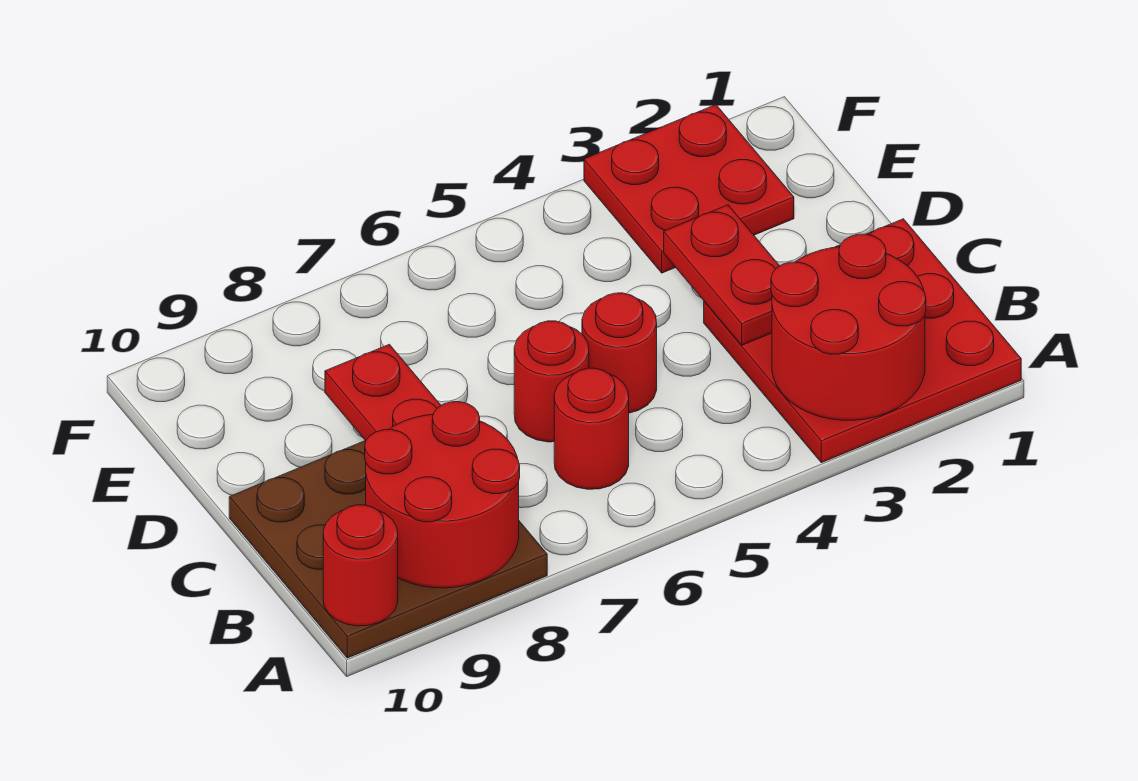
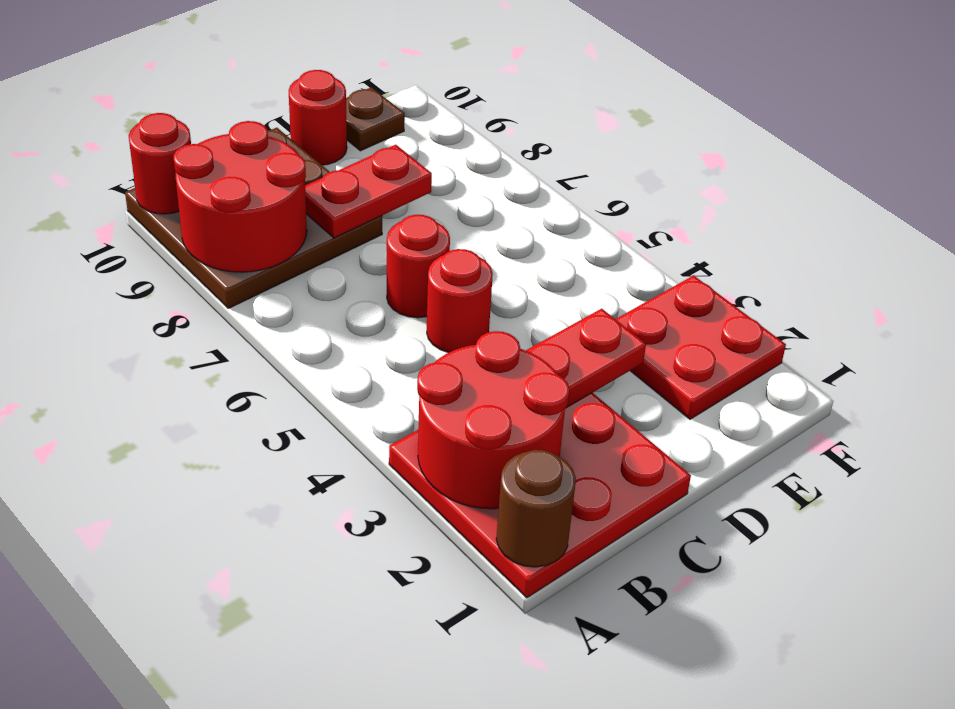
none -> brown 1x1 round brick [496,450,576,567]
red 1x1 round brick [554,368,629,489] -> red 1x1 round brick moved to [289,70,347,165]
none -> brown 1x1 plate [346,87,405,151]

